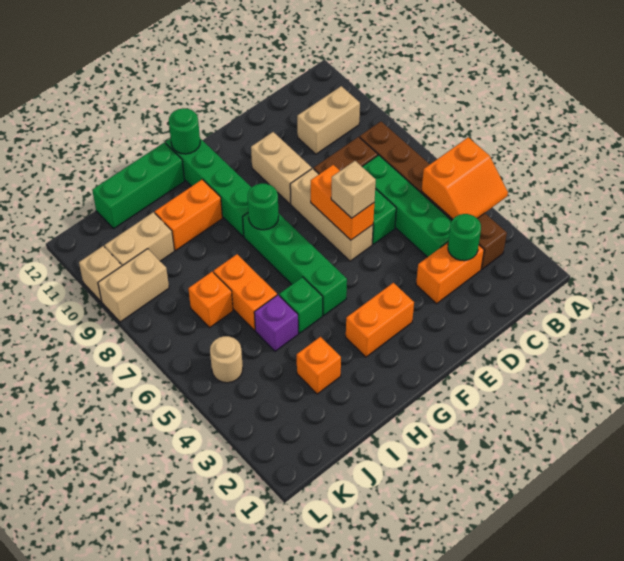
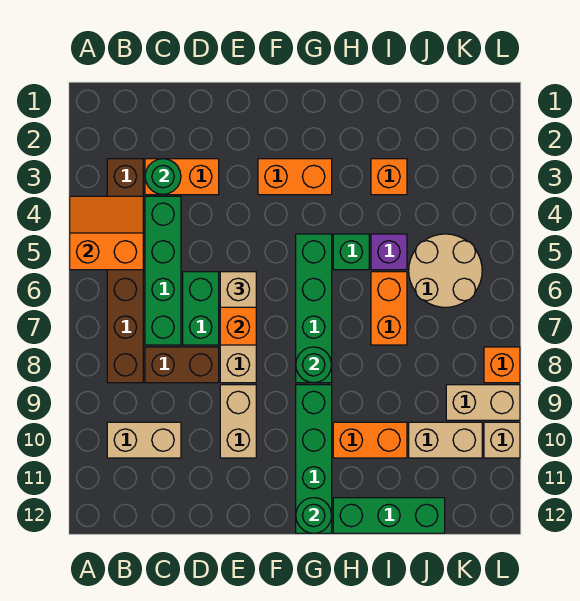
orange 1x1 brick [188,272,233,327] -> orange 1x1 brick moved to [484,347,520,383]
tan 1x1 round brick [210,336,243,383] -> tan 2x2 round brick [409,234,482,307]

